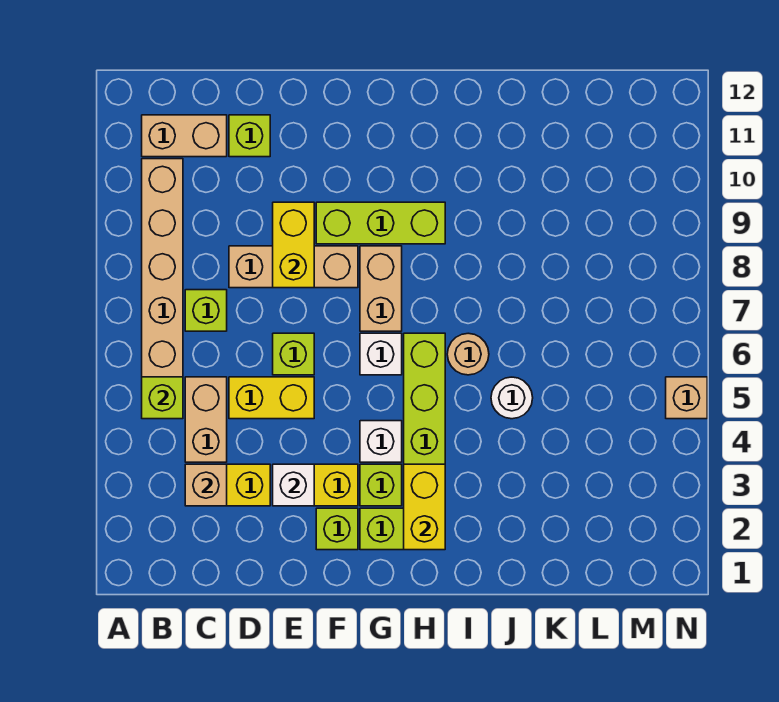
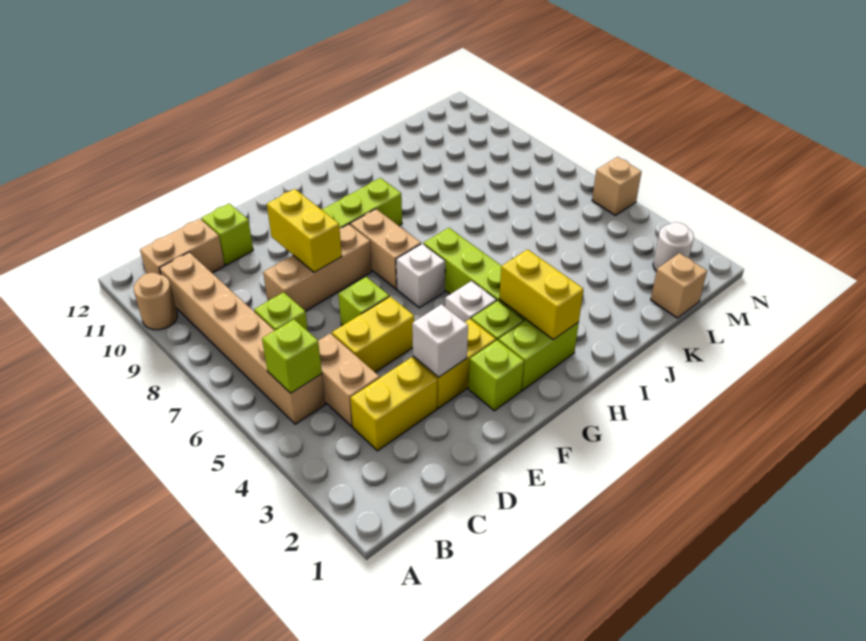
tan 1x1 brick [185,464,227,506] -> tan 1x1 brick moved to [651,253,707,318]
tan 1x1 round brick [447,333,489,375] -> tan 1x1 round brick moved to [134,273,178,330]
white 1x1 round brick [491,377,533,419] -> white 1x1 round brick moved to [653,222,694,271]

